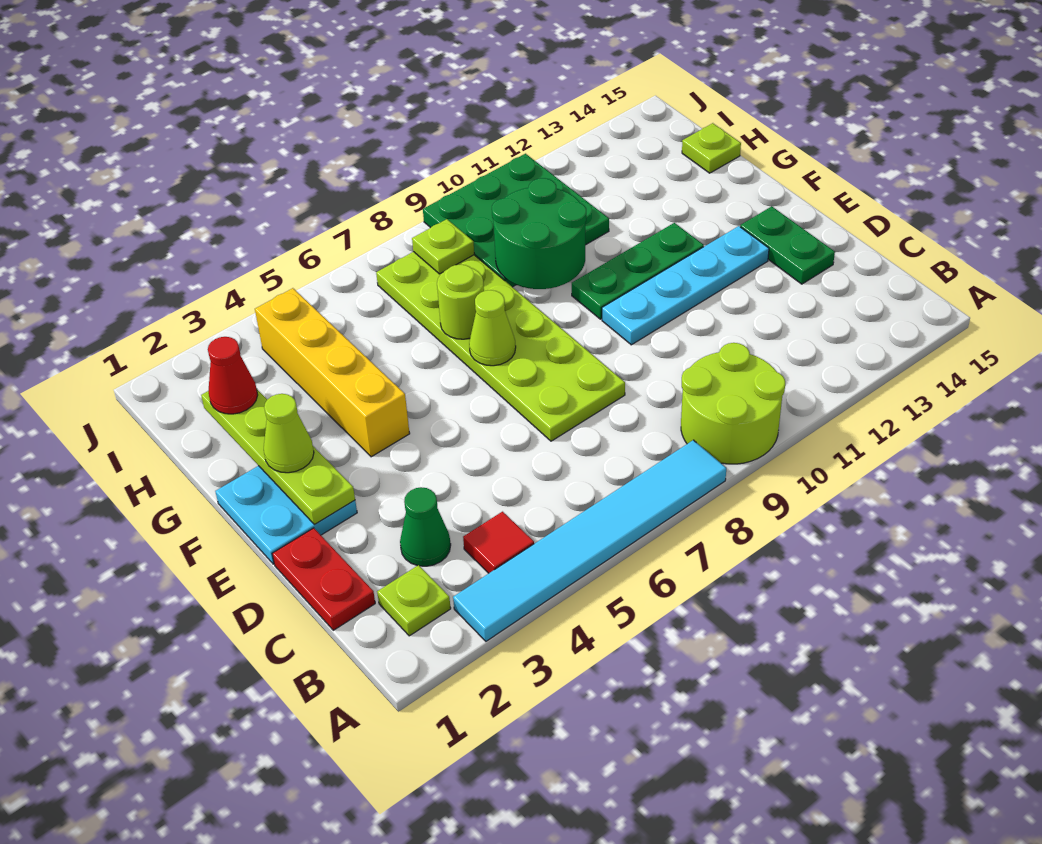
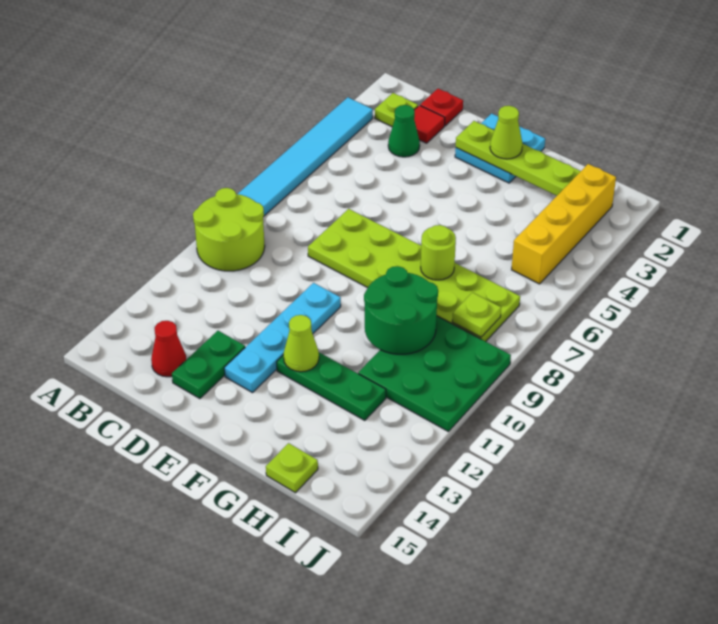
red 1x1 tile [463,512,534,573] -> red 1x1 tile moved to [414,105,445,143]
red 1x2 plate [272,528,375,630] -> red 1x1 plate [420,89,463,126]
green 1x2 plate [740,206,835,284] -> green 1x2 plate turned to [172,331,245,399]
yellow 1x4 brick [255,288,410,457] -> yellow 1x4 brick turned to [512,164,616,284]
lime 1x1 cone [469,290,516,366] -> lime 1x1 cone moved to [283,315,319,372]
green 1x3 plate [572,223,704,319] -> green 1x3 plate turned to [277,352,386,420]
red 1x1 cone [208,337,258,414] -> red 1x1 cone moved to [151,321,186,377]

